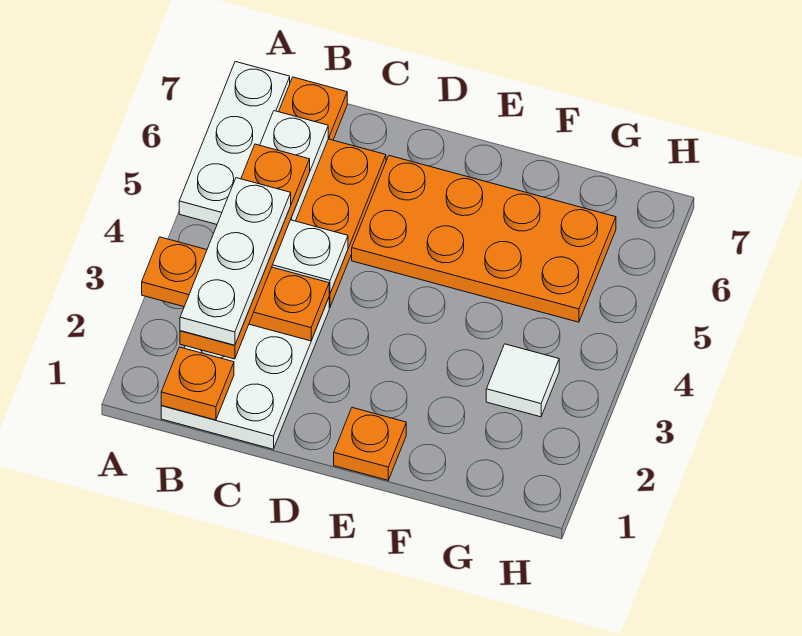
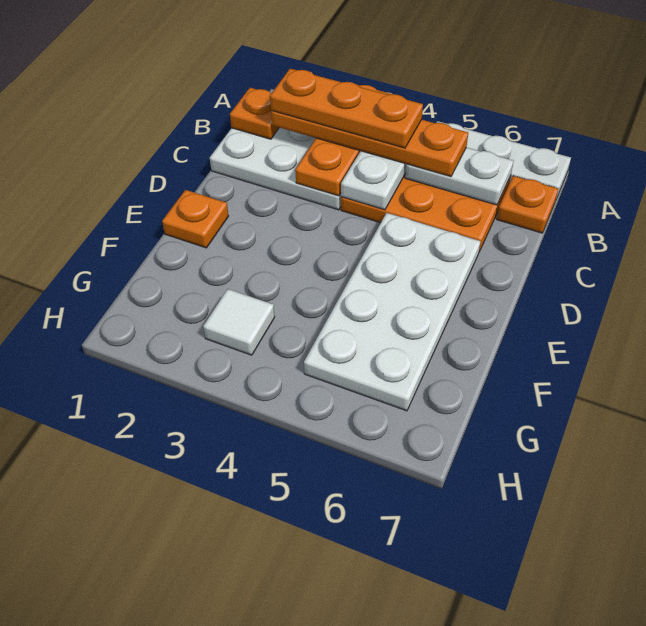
white 1x3 plate [180,178,291,345] -> orange 1x3 plate [270,69,423,148]
orange 2x4 plate [352,156,616,322] -> white 2x4 plate [304,213,481,411]

